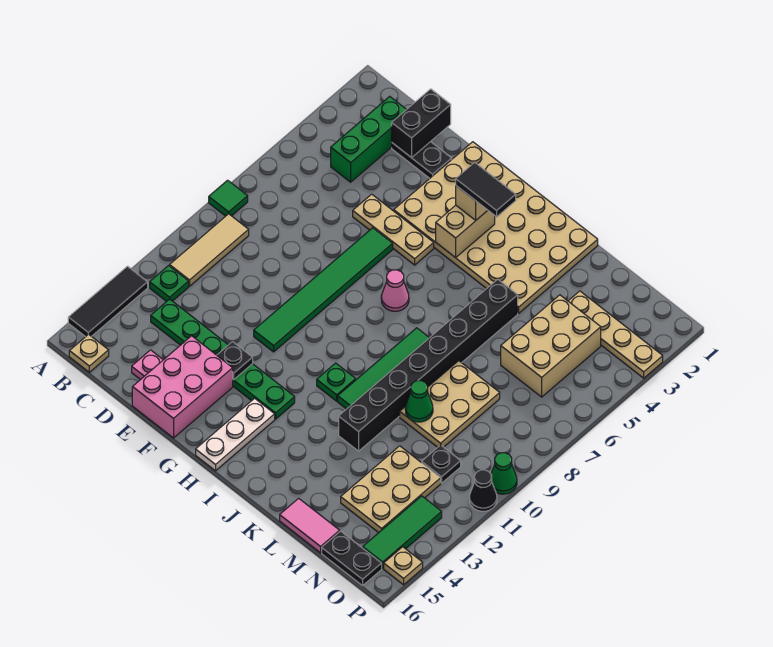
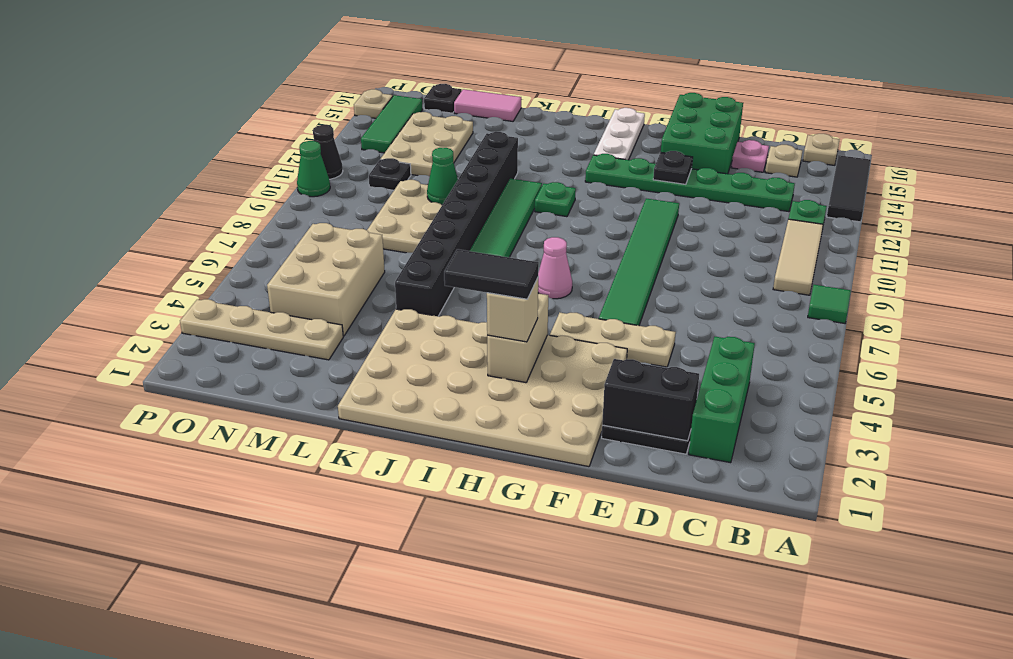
none -> tan 1x1 plate [765,145,802,177]
black 1x2 brick [392,89,451,158] -> black 1x2 brick turned to [602,359,699,441]
pink 2x3 brick [132,336,233,438] -> green 2x3 brick [661,93,743,174]
black 1x2 plate [322,531,382,586] -> black 1x1 plate [424,84,462,113]

